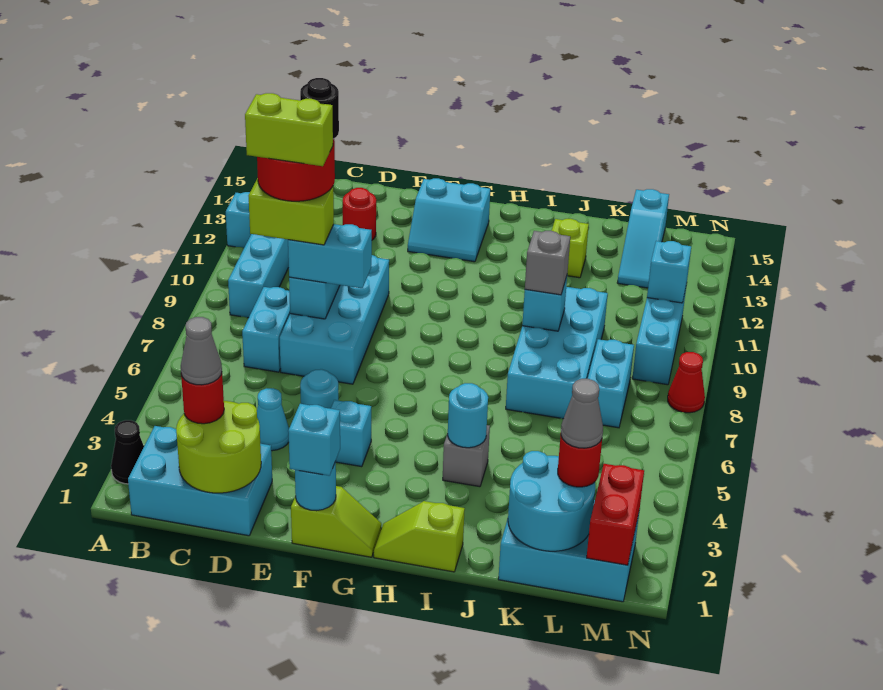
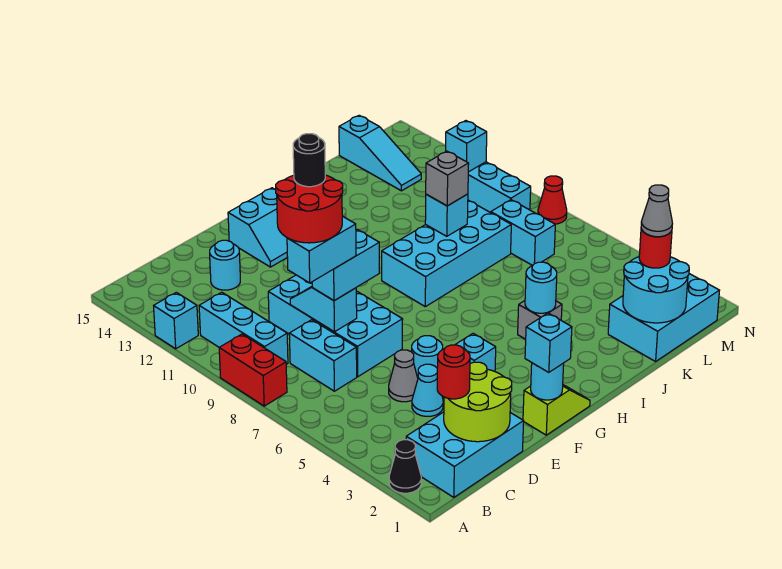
grey 1x1 cone [181,317,222,385] -> grey 1x1 cone moved to [389,350,418,402]
lime 1x2 brick [248,178,334,245] -> cyan 1x2 brick [287,216,356,283]
lime 1x2 brick [245,93,333,166] -> none
red 1x1 round brick [343,188,376,240] -> cyan 1x1 round brick [210,240,240,290]
lime 1x2 slope [374,501,465,572] -> none
cyan 2x4 brick [506,287,608,419] -> cyan 2x4 brick turned to [382,200,511,307]
lime 1x1 brick [552,219,589,278] -> none
red 1x2 brick [587,464,644,565] -> red 1x2 brick moved to [219,334,287,406]

